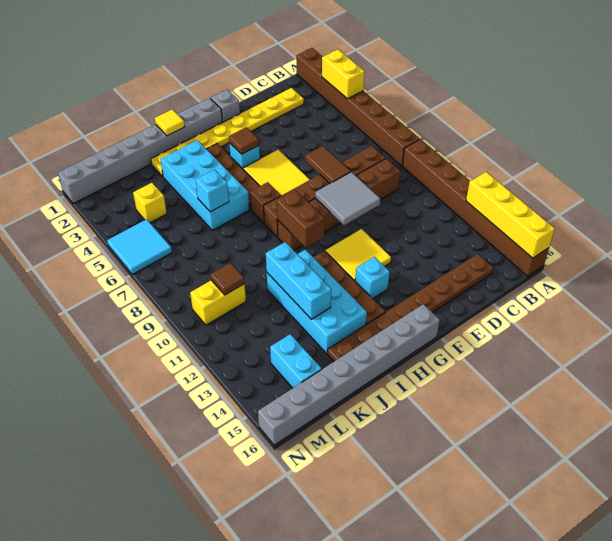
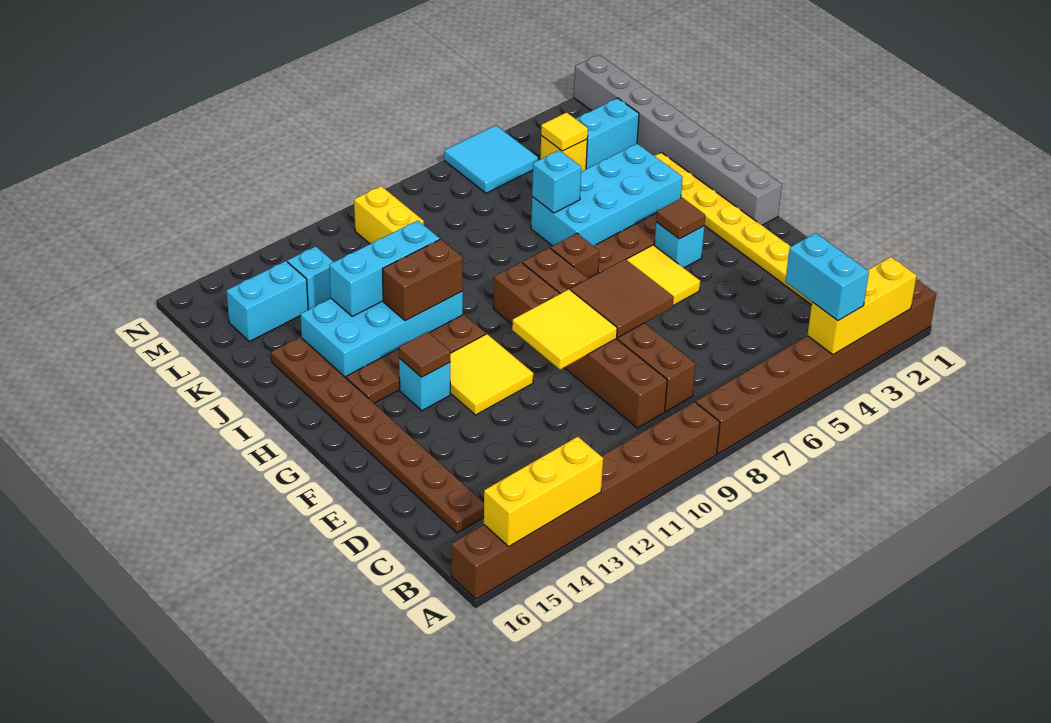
yellow 1x2 brick [322,49,365,99] -> yellow 1x3 brick [807,257,917,355]
none -> cyan 1x2 brick [785,233,869,321]
yellow 1x4 brick [466,172,555,258] -> yellow 1x3 brick [484,437,603,546]
brown 1x2 tile [306,146,351,184] -> brown 2x2 tile [570,259,674,338]
grey 2x2 tile [315,172,380,225] -> yellow 2x2 tile [512,289,617,370]
grey 1x1 brick [211,89,240,122] -> none
grey 1x8 brick [258,304,440,445] -> none
brown 1x2 brick [277,190,324,248] -> brown 1x2 brick moved to [383,239,463,321]
yellow 1x1 tile [155,109,185,136] -> yellow 1x1 tile moved to [541,112,588,151]
none -> cyan 1x2 brick [576,98,639,169]
brown 1x1 tile [211,263,245,295] -> brown 1x1 tile moved to [399,332,450,377]
none -> cyan 1x1 brick [287,246,333,310]

